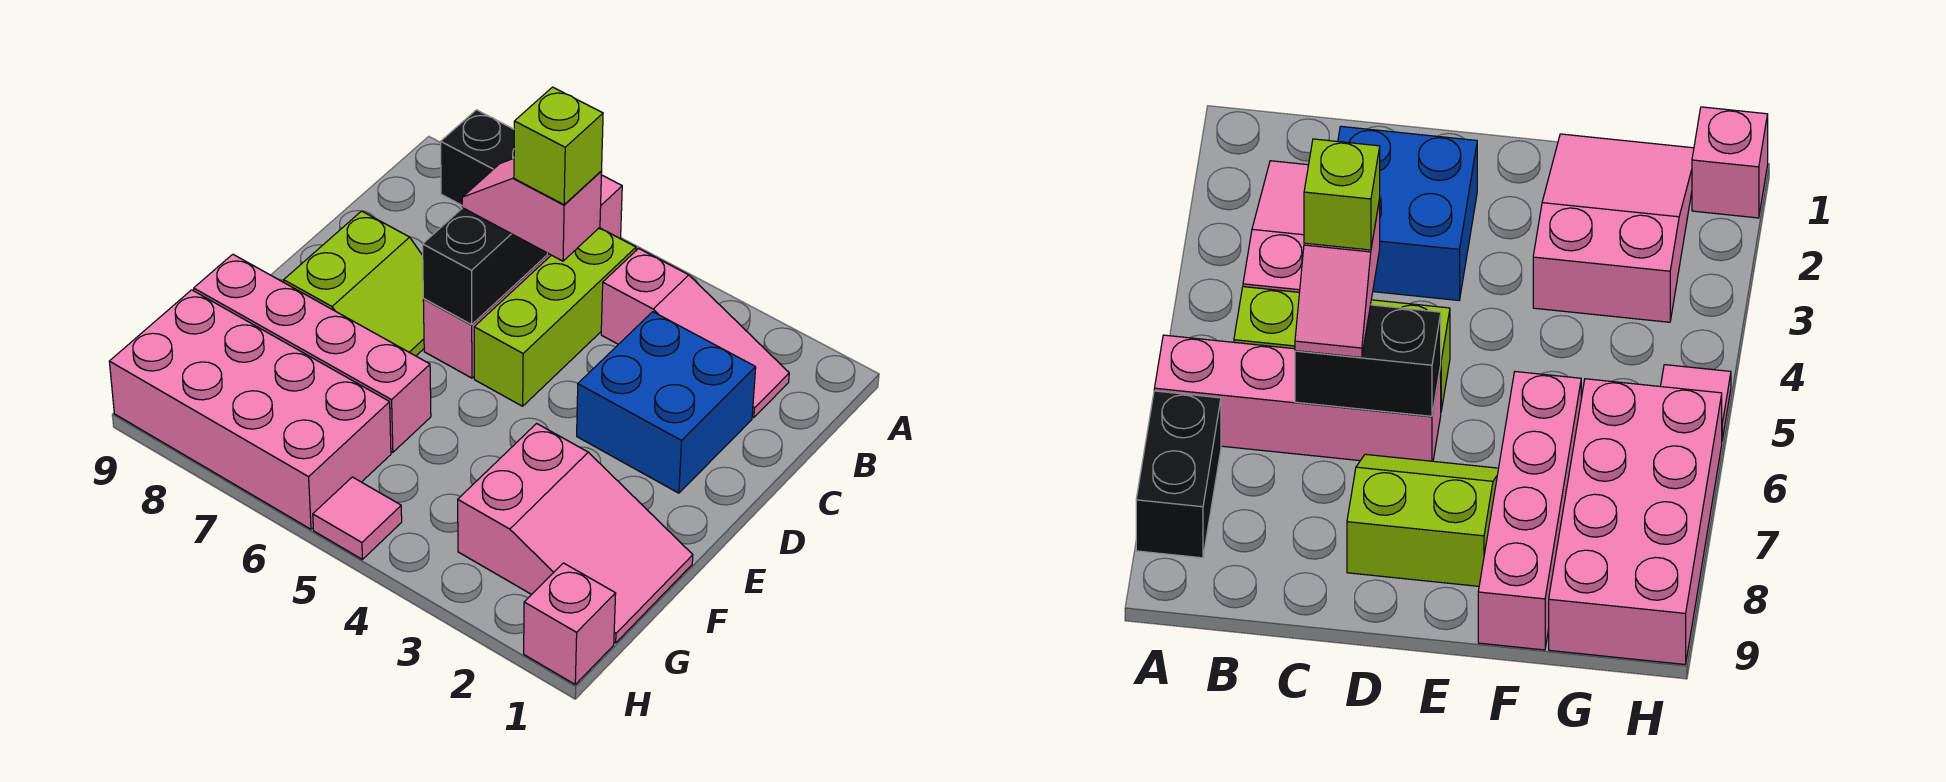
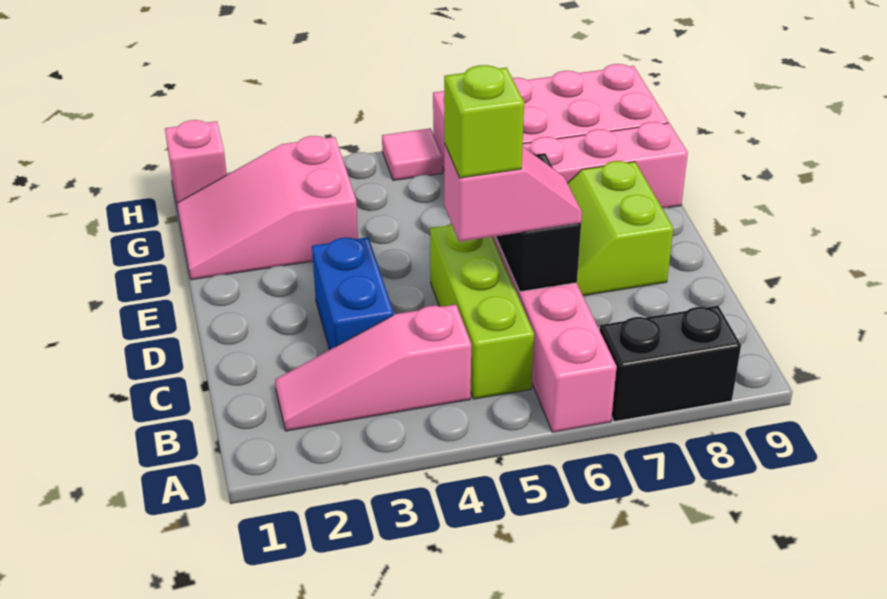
blue 2x2 brick [577,312,756,493] -> blue 1x2 brick [312,237,394,350]

